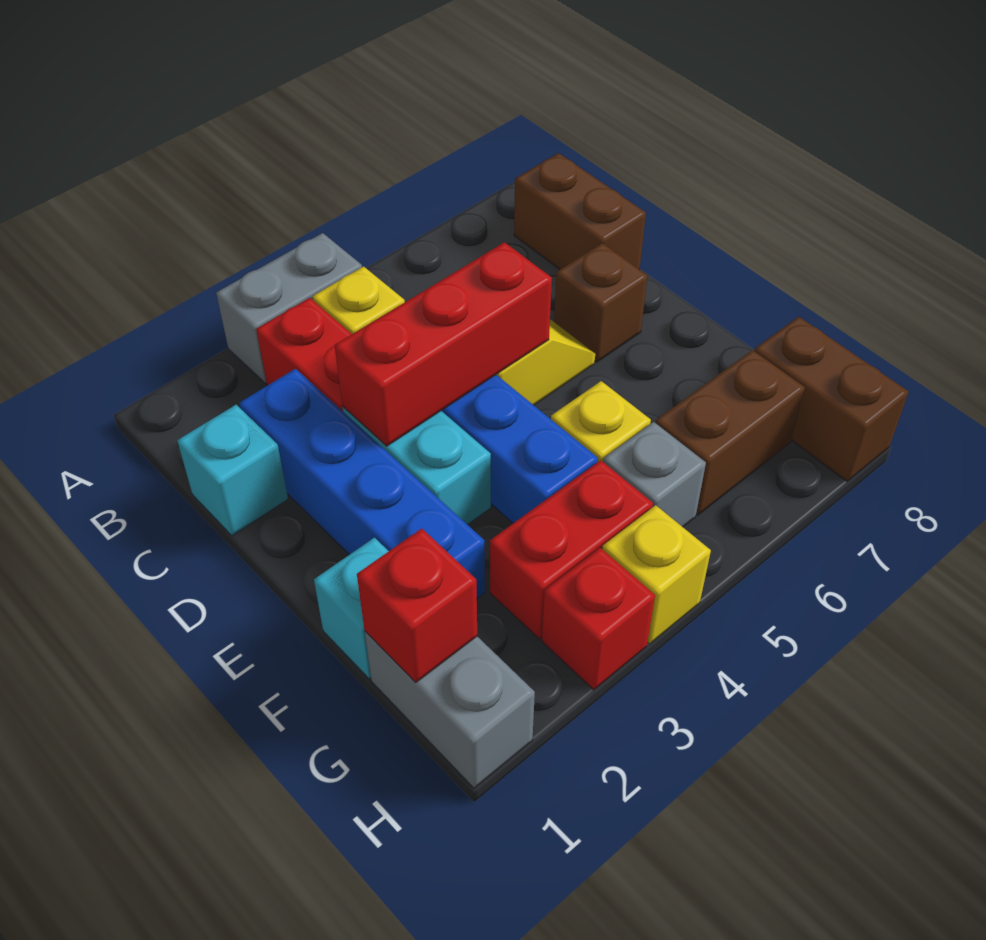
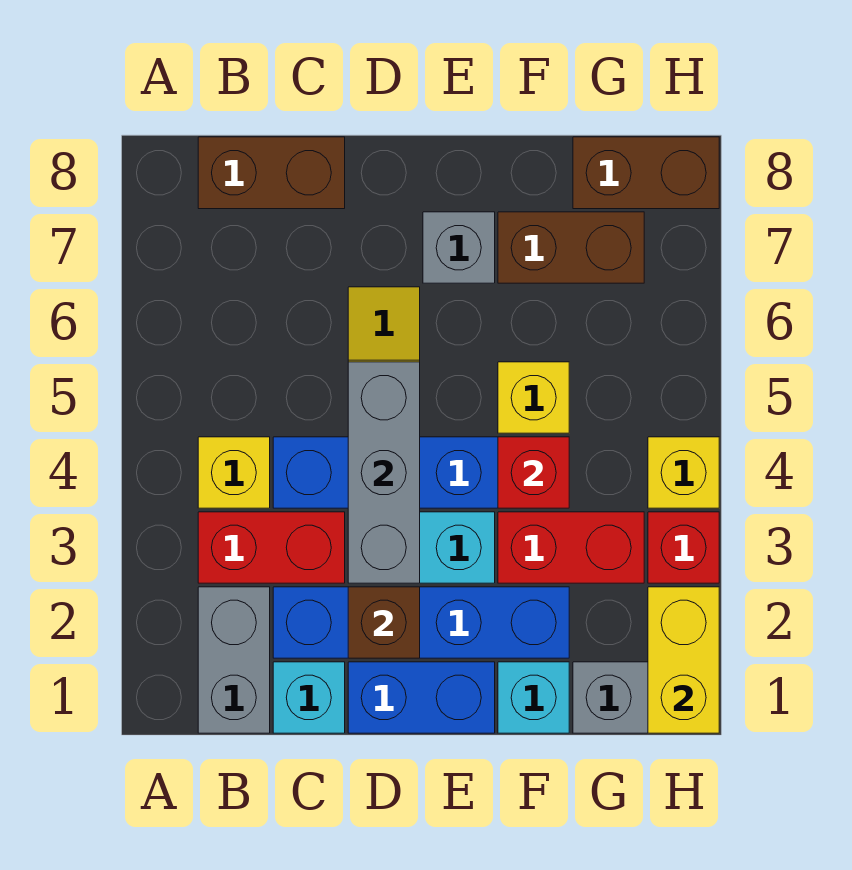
grey 1x2 brick [216,233,362,383] -> grey 1x2 brick moved to [198,587,270,733]
none -> blue 1x2 brick [348,662,495,733]
red 1x3 brick [335,242,552,446] -> grey 1x3 brick [348,362,420,583]
brown 1x1 brick [554,243,647,362] -> brown 1x1 brick moved to [348,587,420,658]
red 1x1 brick [357,528,477,683] -> red 1x1 brick moved to [498,437,569,508]
red 1x2 brick [490,460,653,639] -> red 1x2 brick turned to [498,512,644,583]
grey 1x1 brick [603,422,706,527] -> grey 1x1 brick moved to [423,212,495,283]
brown 1x2 brick [656,350,805,515] -> brown 1x2 brick turned to [498,212,644,283]
none -> yellow 1x2 brick [648,587,719,733]

